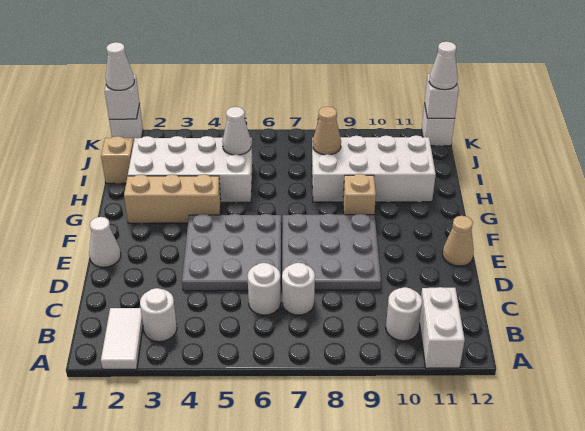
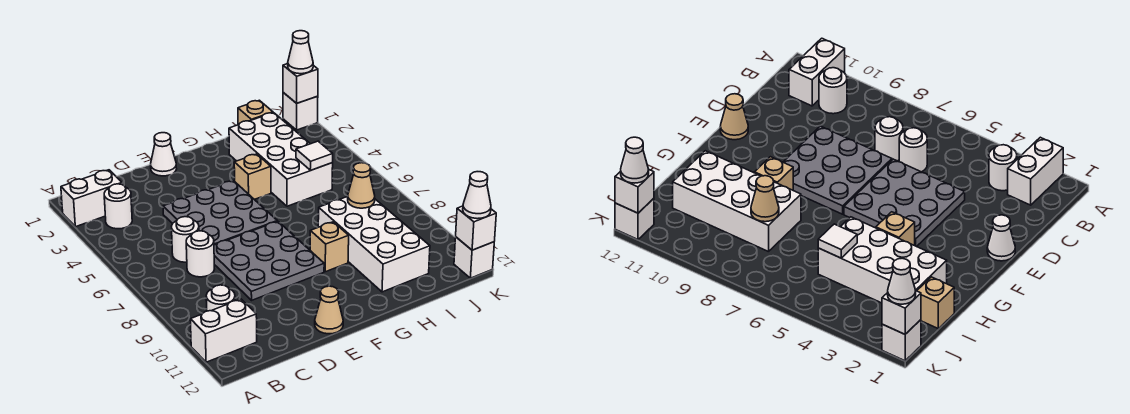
white 1x2 tile [101,308,143,369] -> white 1x2 brick [61,170,122,227]
tan 1x3 brick [124,174,221,223] -> tan 1x1 brick [234,154,271,200]
white 1x1 cone [222,107,251,155] -> white 1x1 tile [296,141,333,170]

